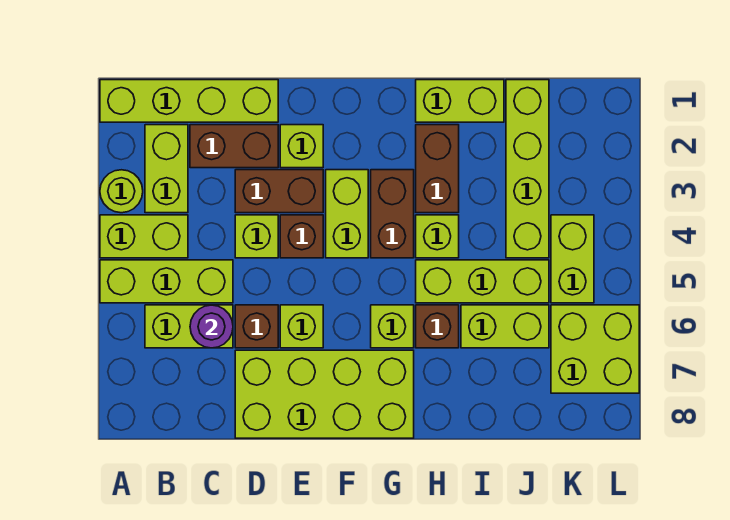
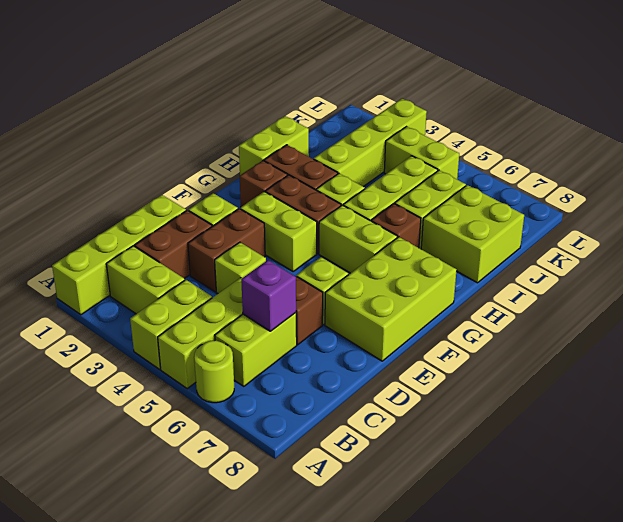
lime 1x1 round brick [100,170,143,213] -> lime 1x1 round brick moved to [194,340,234,403]
purple 1x1 round brick [190,305,233,348] -> purple 1x1 brick [241,260,296,331]
lime 2x4 brick [235,350,414,438] -> lime 2x3 brick [325,237,457,361]
brown 1x1 brick [280,215,323,258] -> brown 1x1 brick moved to [240,161,287,207]
lime 1x1 brick [371,305,414,348] -> lime 1x2 brick [319,205,397,273]
lime 1x4 brick [506,80,549,258] -> lime 1x4 brick turned to [314,99,427,187]
lime 2x2 brick [551,305,639,393] -> lime 2x2 brick moved to [421,185,524,283]

